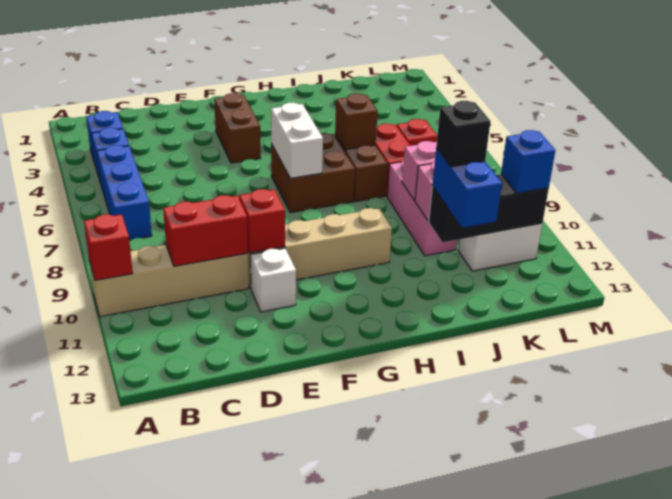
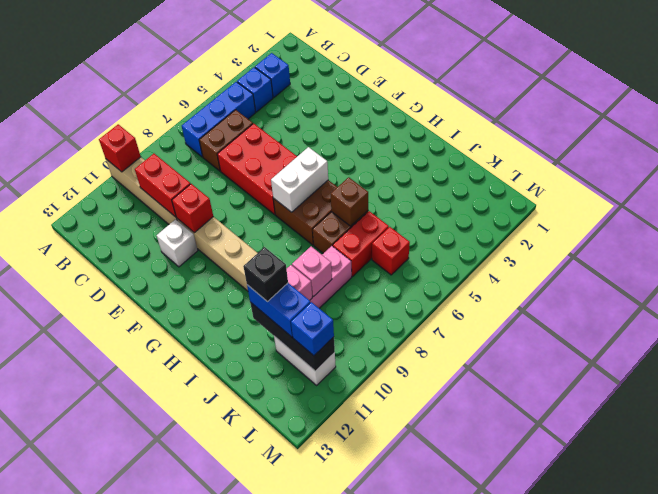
none -> red 2x3 brick [217,124,297,214]
brown 1x2 brick [214,93,261,163] -> brown 1x2 brick moved to [199,110,253,171]
blue 1x2 brick [432,148,502,228] -> blue 1x2 brick turned to [247,283,311,337]

